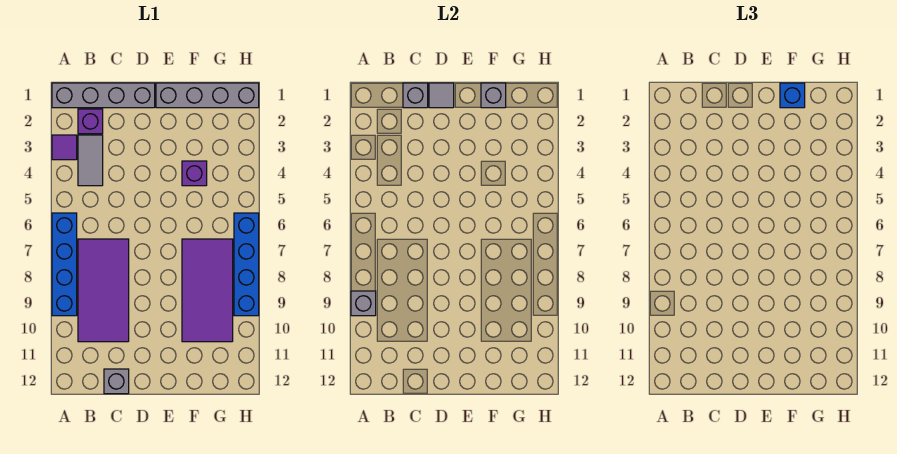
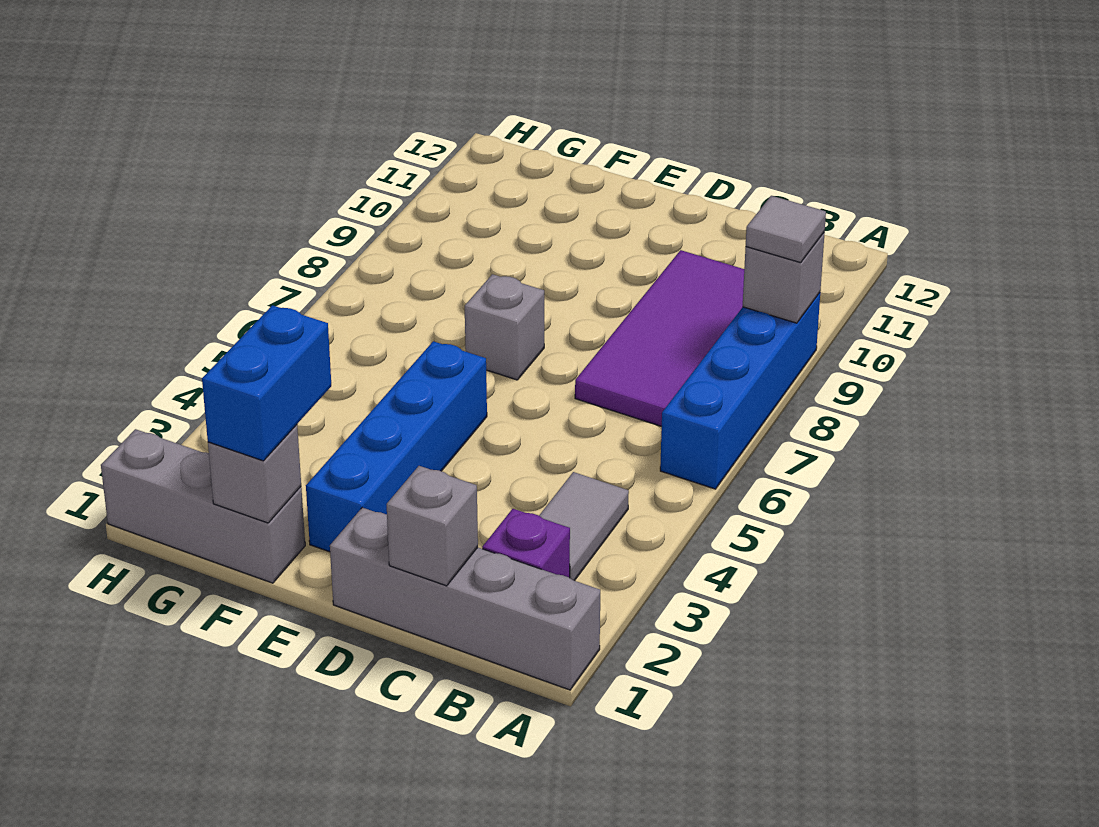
purple 1x1 tile [52,135,77,160] -> none
grey 1x1 brick [104,369,129,394] -> grey 1x1 brick moved to [465,274,544,380]
grey 1x1 tile [429,83,454,108] -> grey 1x1 tile moved to [746,196,826,263]
grey 1x4 brick [156,83,259,108] -> grey 1x3 brick [101,429,305,583]
blue 1x1 brick [780,83,805,108] -> blue 1x2 brick [202,305,331,461]
purple 1x1 brick [182,161,207,186] -> none
purple 2x4 tile [182,239,233,342] -> none
blue 1x4 brick [234,213,259,316] -> blue 1x4 brick moved to [306,341,487,552]

